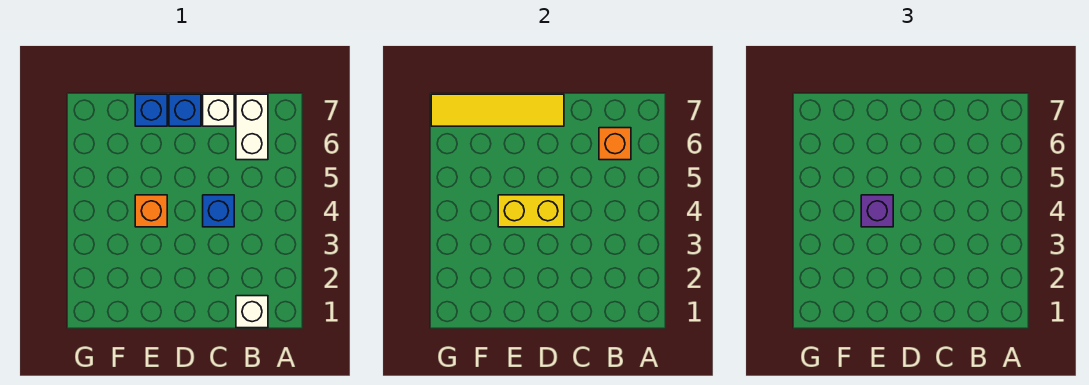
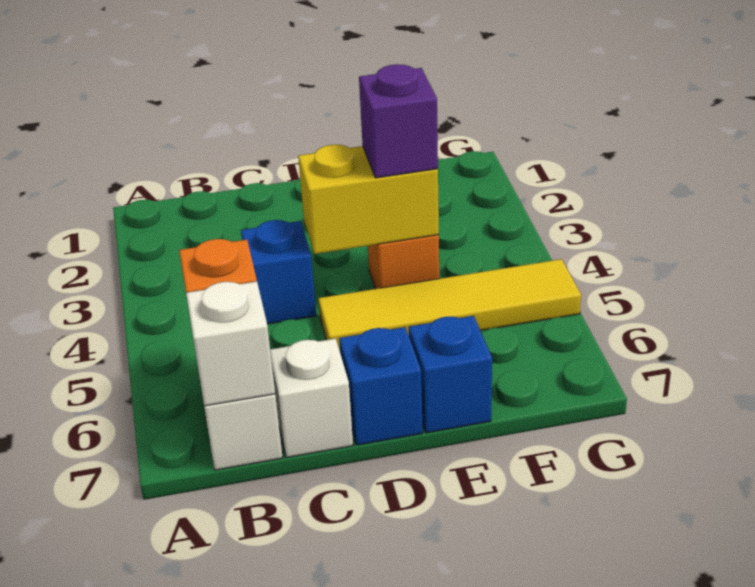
white 1x1 brick [236,296,268,328] -> white 1x1 brick moved to [186,281,275,406]
yellow 1x4 tile [431,94,564,126] -> yellow 1x4 tile moved to [318,259,581,351]

